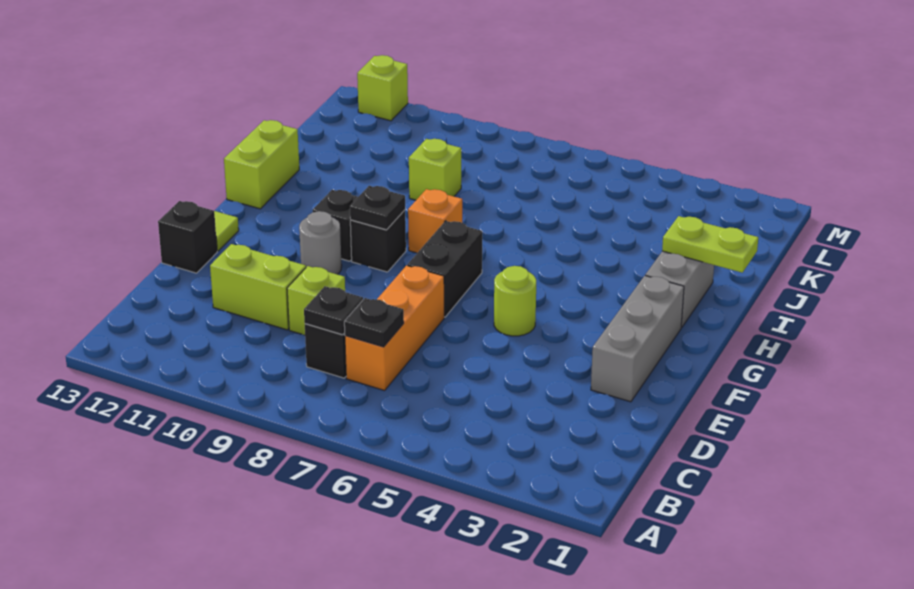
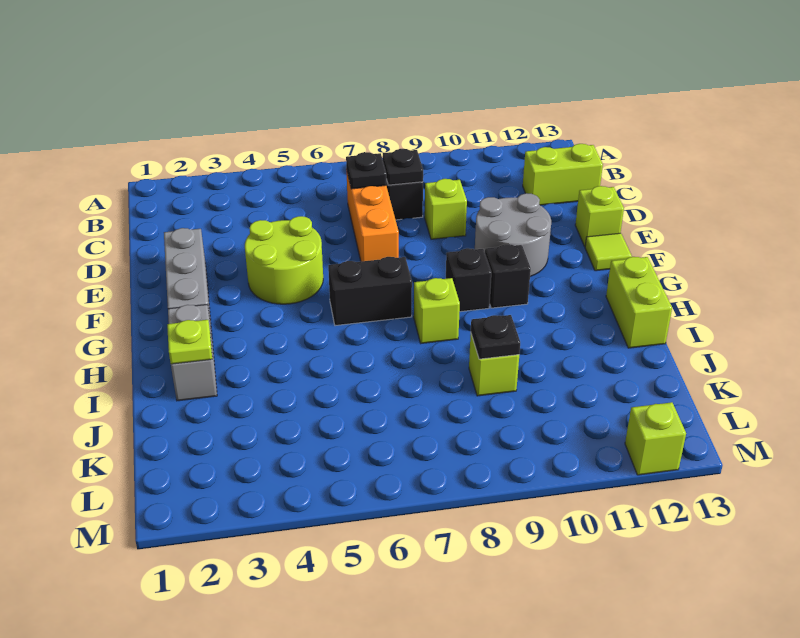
lime 1x2 brick [210,244,306,330] -> lime 1x2 brick moved to [523,144,603,205]
black 1x1 brick [158,201,217,273] -> lime 1x1 brick [575,186,624,246]
lime 1x1 round brick [494,266,536,336] -> lime 2x2 round brick [245,216,323,304]
black 1x2 brick [407,221,482,317] -> black 1x2 brick turned to [328,257,412,326]
grey 1x1 round brick [299,211,342,274] -> grey 2x2 round brick [475,193,551,277]
black 1x1 plate [350,186,405,230] -> black 1x1 plate moved to [471,315,520,359]
orange 1x1 brick [408,189,462,253] -> lime 1x1 brick [414,278,460,343]
lime 1x2 plate [662,216,758,273] -> lime 1x1 plate [167,320,212,364]

